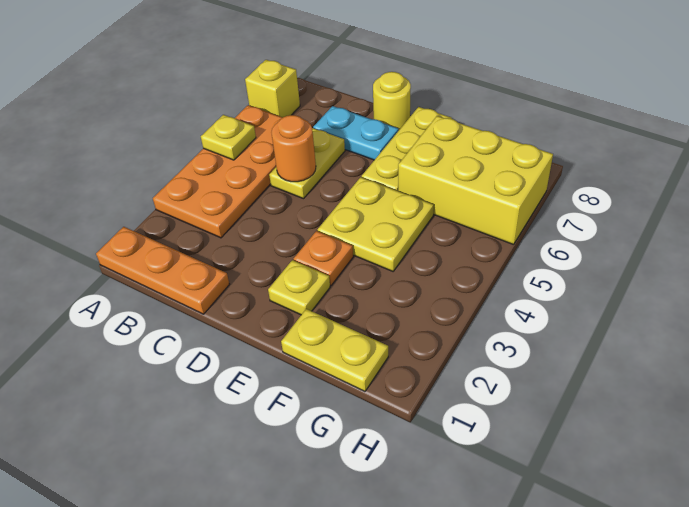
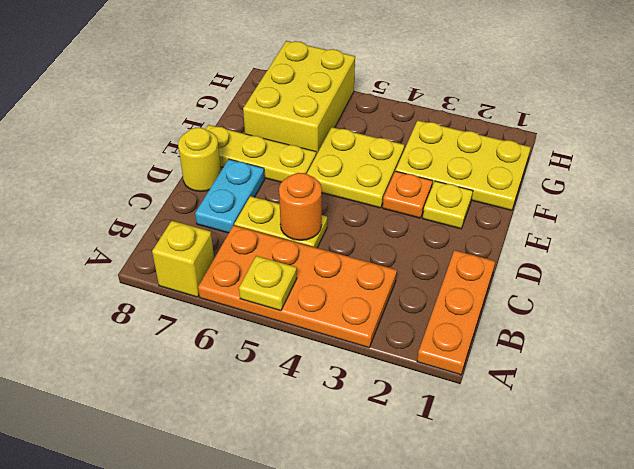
yellow 1x2 plate [281,309,388,391] -> yellow 2x3 plate [395,121,531,210]

